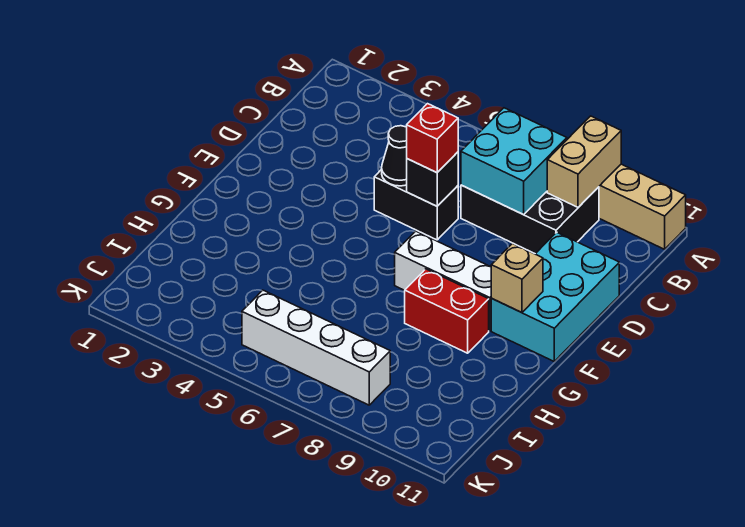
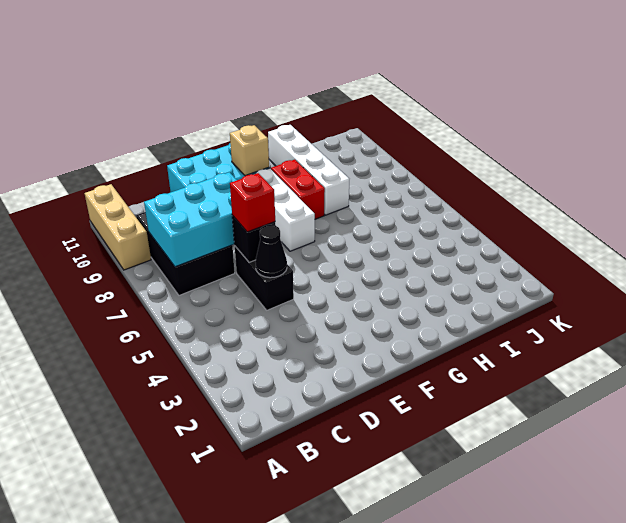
tan 1x2 brick [547,116,621,207] -> none
cyan 2x2 brick [461,108,567,215] -> cyan 2x3 brick [144,172,237,267]
white 1x4 brick [242,290,390,405] -> white 1x4 brick moved to [268,125,349,215]

